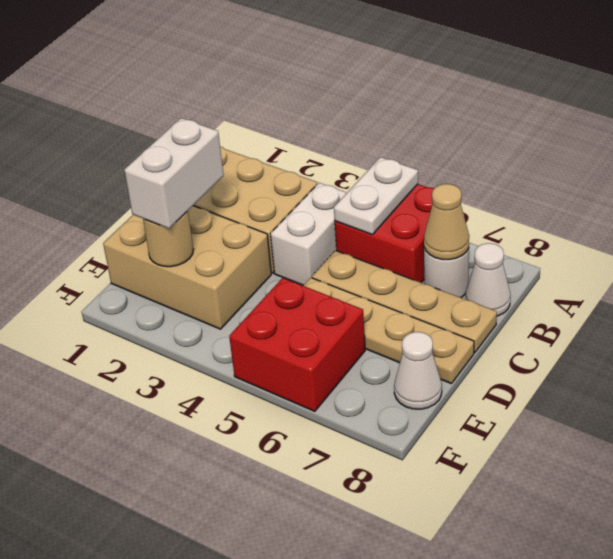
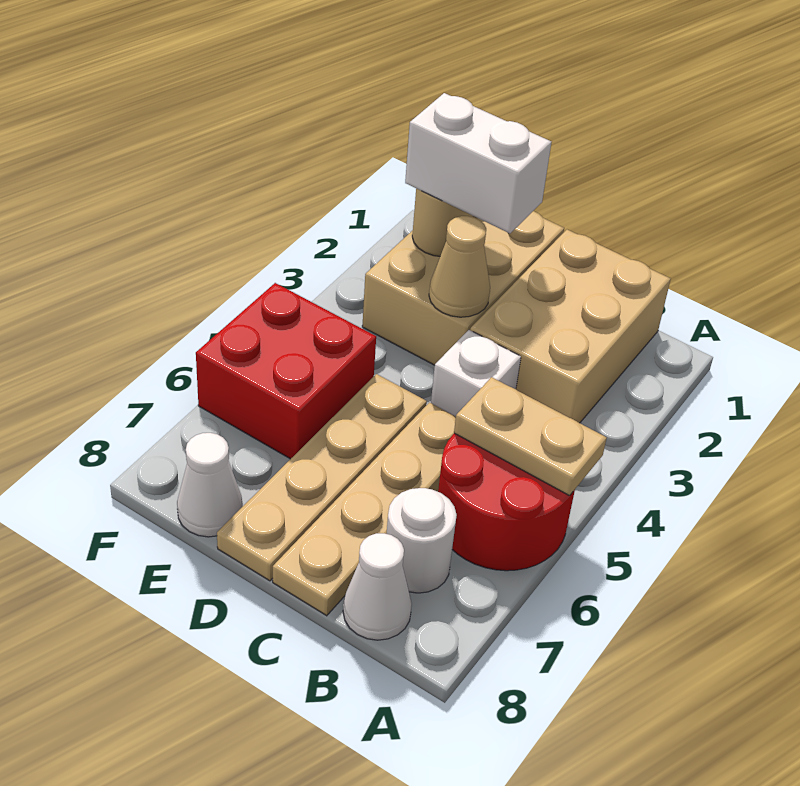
red 2x2 brick [335,184,434,283] -> red 2x2 round brick [438,433,575,571]
white 1x2 plate [334,157,418,235] -> tan 1x2 plate [454,377,607,496]
white 1x2 brick [271,183,347,285] -> white 1x1 brick [431,330,521,416]
tan 1x1 cone [424,184,469,260] -> tan 1x1 cone moved to [429,216,490,317]

